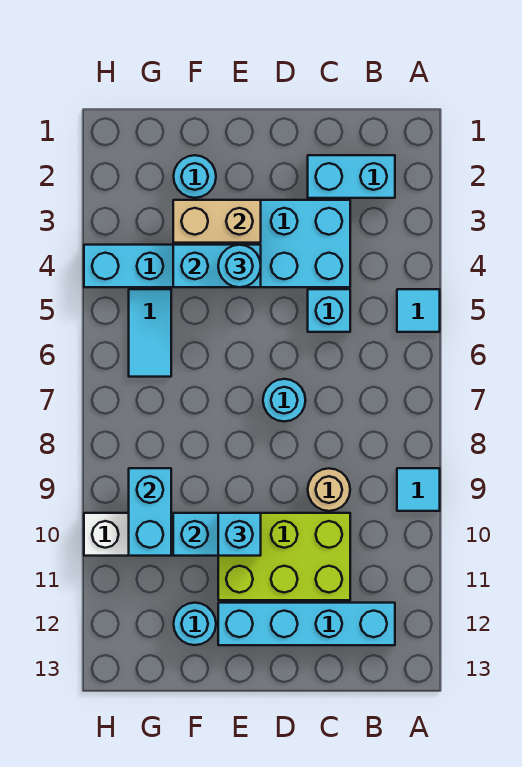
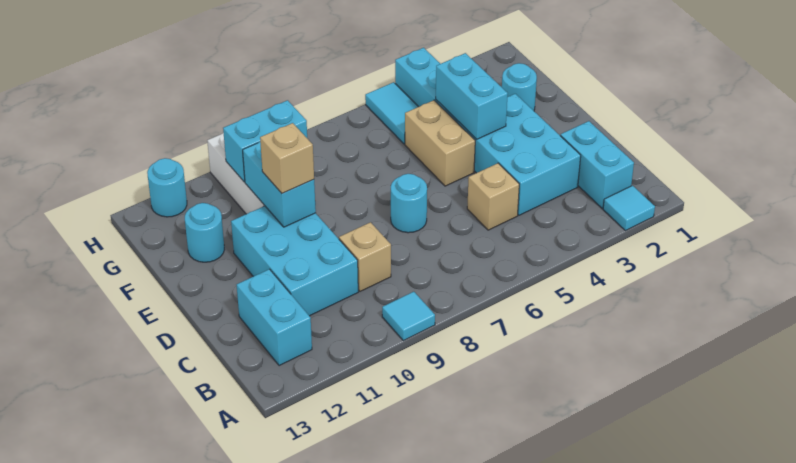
cyan 1x1 tile [397,289,440,332] -> cyan 1x1 tile moved to [603,186,655,231]
cyan 1x4 brick [218,603,395,645] -> cyan 1x2 brick [237,269,312,366]
cyan 1x1 brick [308,289,350,332] -> tan 1x1 brick [467,163,519,230]
tan 1x1 round brick [308,468,350,511] -> tan 1x1 brick [339,222,391,291]
lime 2x3 brick [218,513,350,600] -> cyan 2x3 brick [231,206,358,316]
tan 1x2 brick [173,200,261,243] -> tan 1x2 brick moved to [405,100,475,186]
cyan 1x1 round brick [218,245,261,287] -> cyan 1x1 round brick moved to [147,158,187,217]
cyan 1x1 brick [218,513,261,556] -> tan 1x1 brick [260,123,314,193]
cyan 1x2 tile [129,289,171,377] -> cyan 1x2 tile turned to [365,82,418,144]

